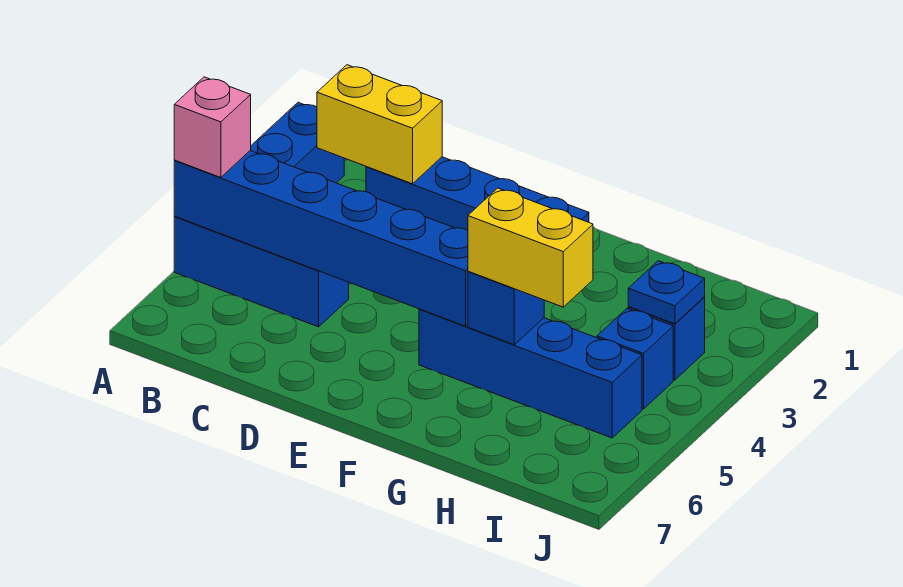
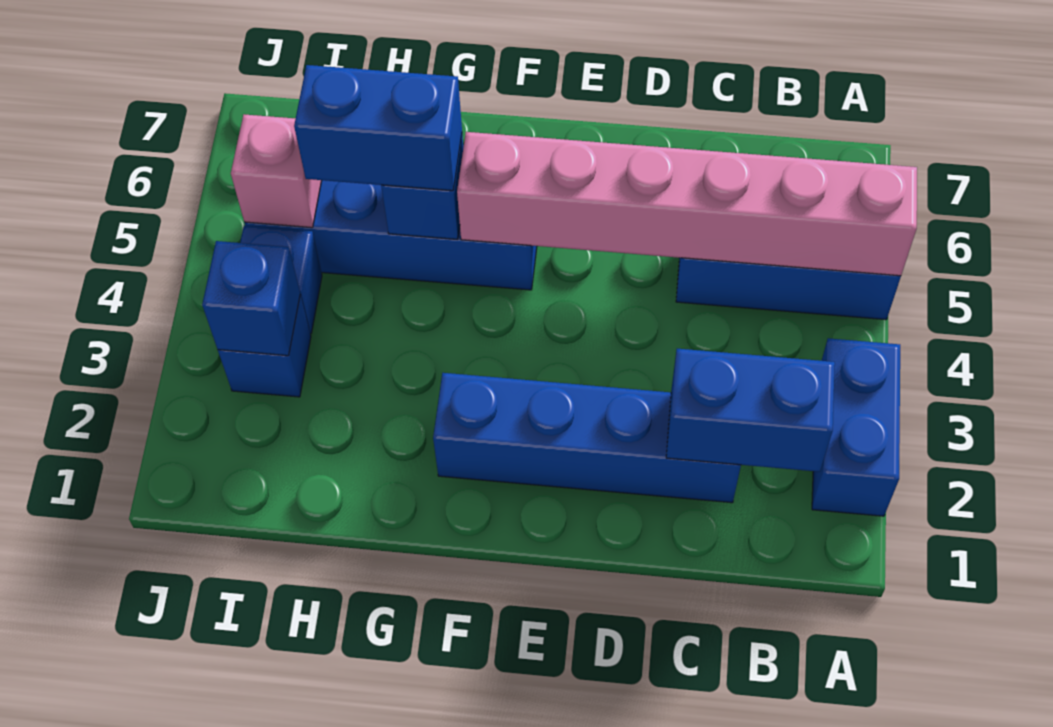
blue 1x6 brick [174,151,468,326] -> pink 1x6 brick [457,132,917,276]
pink 1x1 brick [174,77,251,178] -> pink 1x1 brick moved to [231,114,322,228]
yellow 1x2 brick [317,65,442,184] -> blue 1x2 brick [666,349,835,472]
yellow 1x2 brick [468,188,593,307] -> blue 1x2 brick [294,65,462,191]
blue 1x1 plate [628,261,705,324] -> blue 1x1 brick [202,241,300,356]

